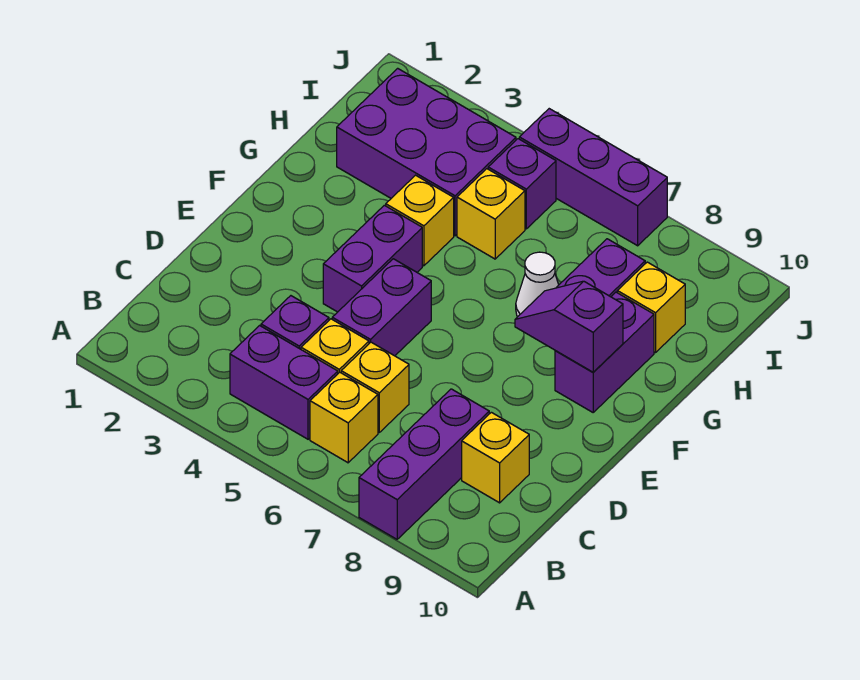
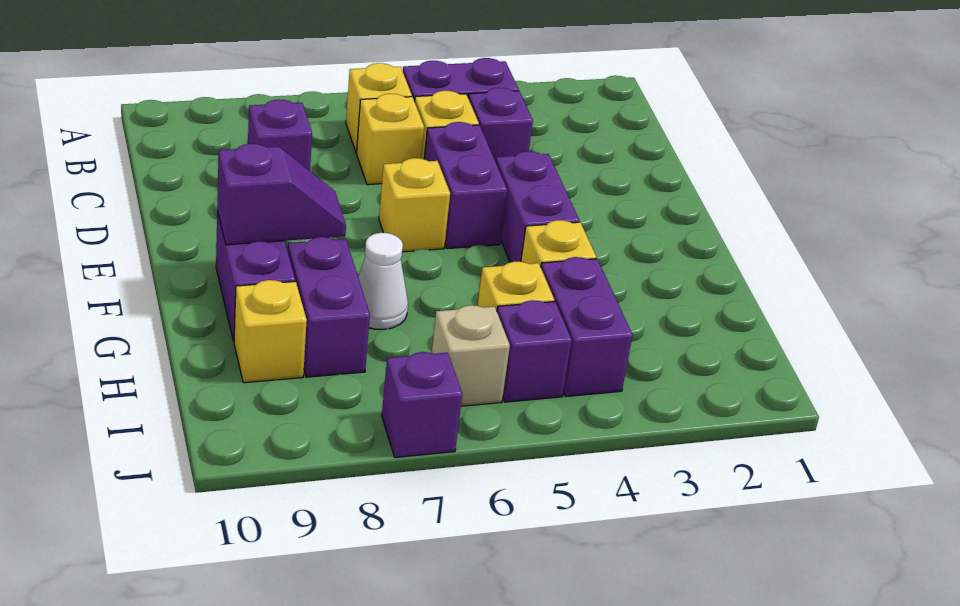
purple 1x3 brick [359,389,489,539] -> purple 1x1 brick [248,99,312,171]
yellow 1x1 brick [462,412,529,503] -> yellow 1x1 brick moved to [379,158,450,252]
purple 2x3 brick [337,68,516,236] -> purple 1x2 brick [541,257,633,397]
none -> tan 1x1 brick [432,305,510,406]
purple 1x3 brick [519,109,667,246] -> purple 1x1 brick [382,352,462,458]

